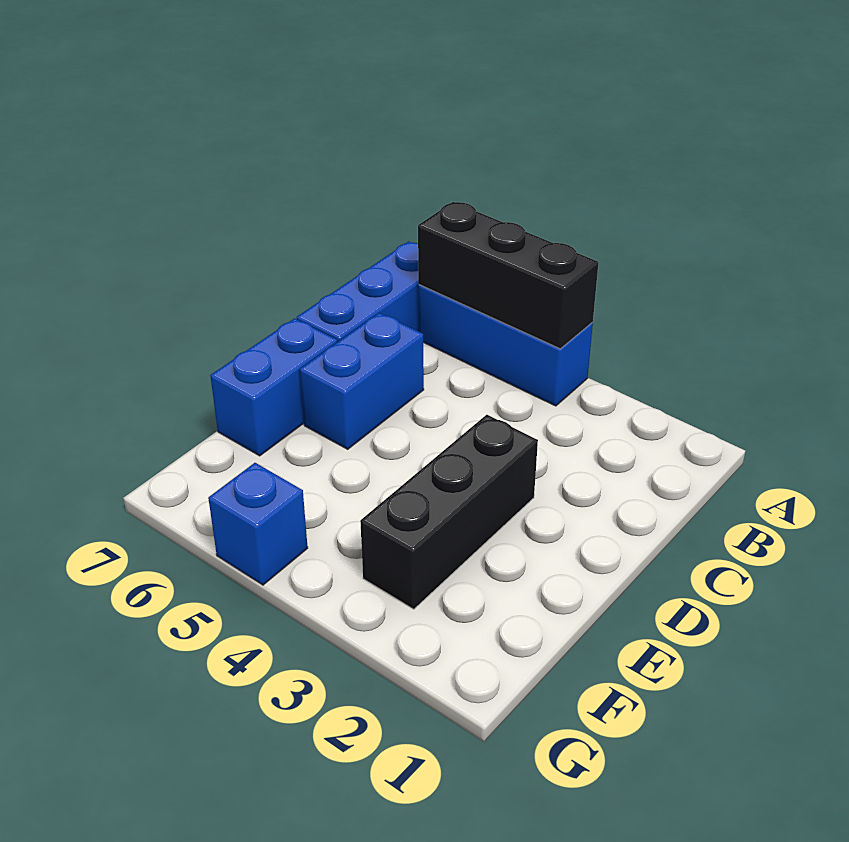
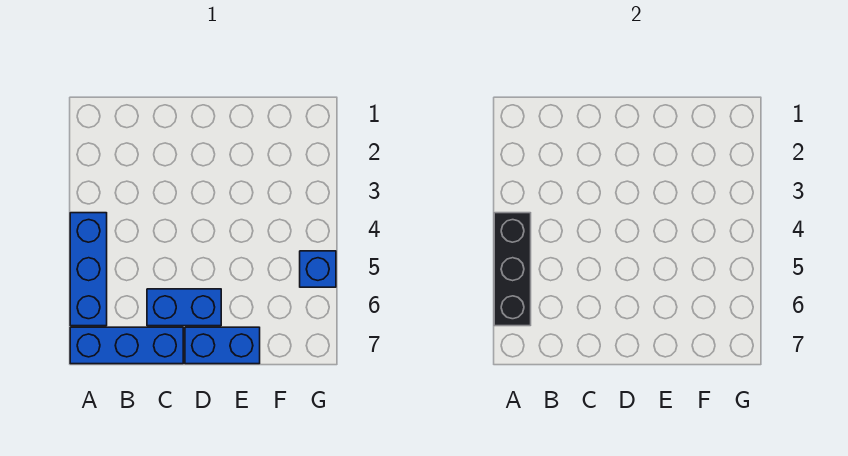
black 1x3 brick [360,415,538,609] -> none

